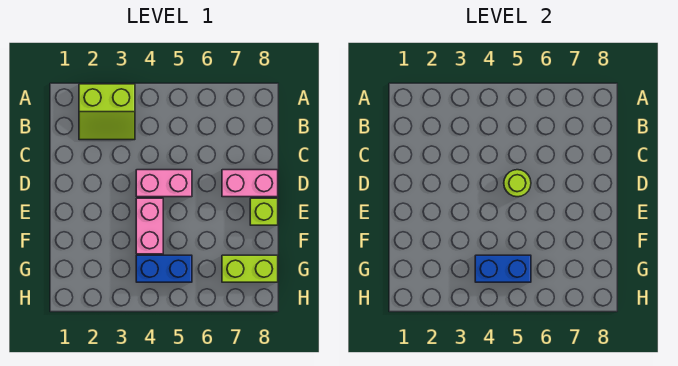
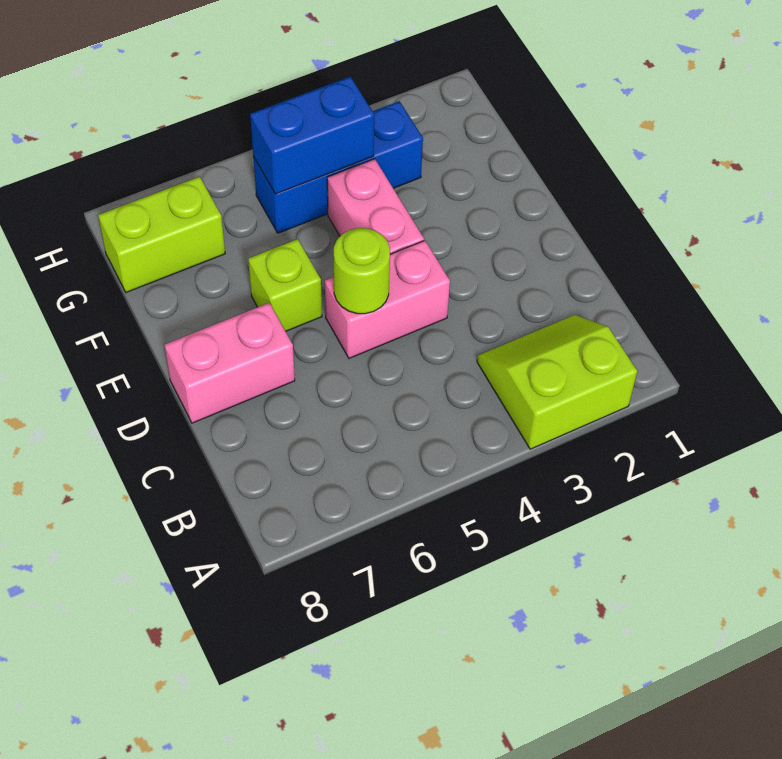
lime 1x1 brick [250,198,278,225] -> lime 1x1 brick moved to [248,239,322,331]
blue 1x2 brick [136,255,192,282] -> blue 1x3 brick [253,101,423,233]

